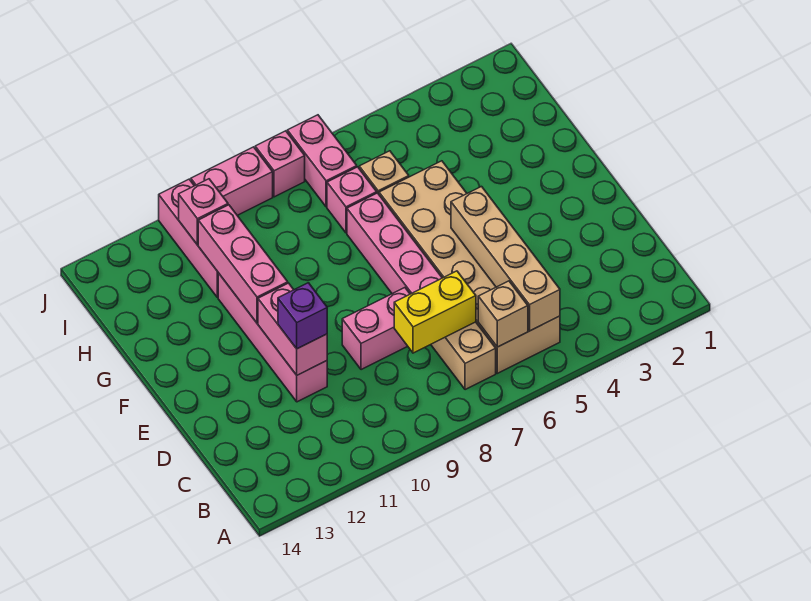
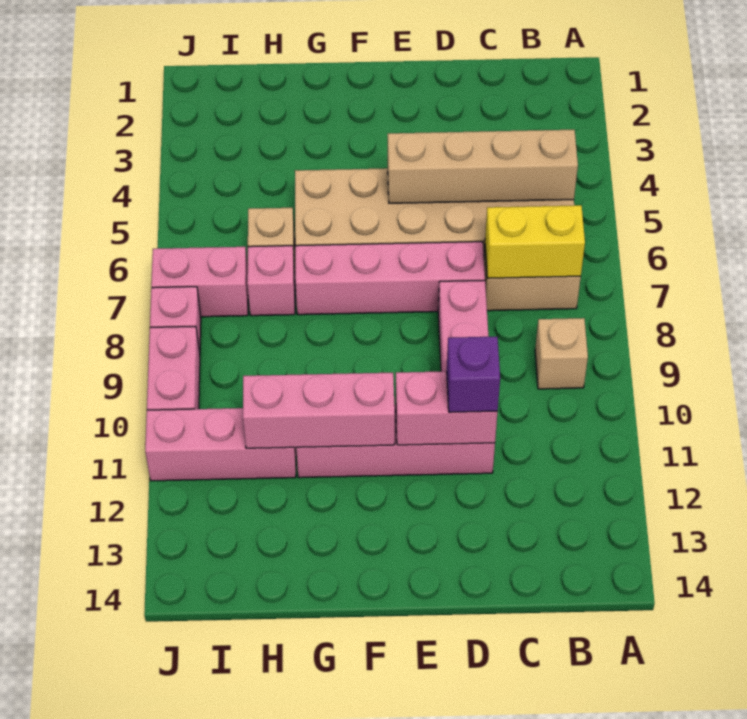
tan 1x1 brick [478,281,528,347] -> tan 1x1 brick moved to [535,318,588,389]
yellow 1x2 brick [394,271,476,353] -> yellow 1x2 brick turned to [485,205,585,278]
pink 1x1 brick [179,179,228,245] -> none

